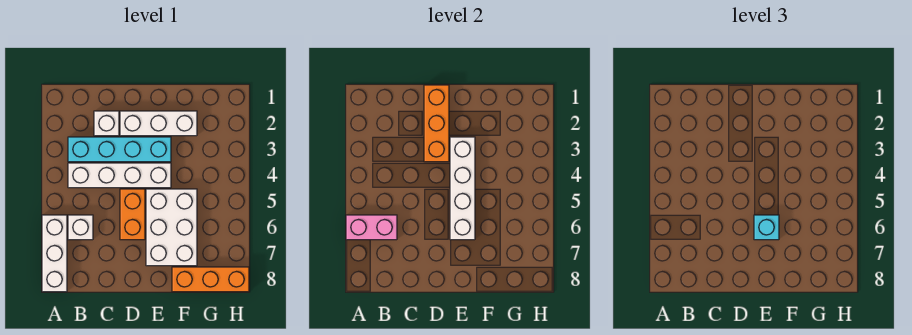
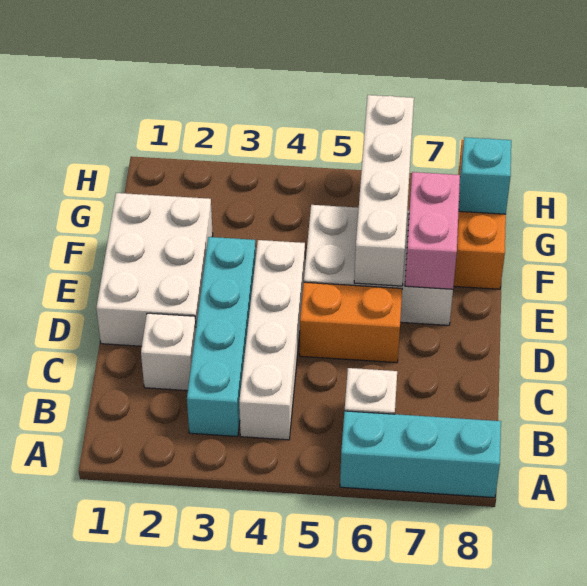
white 1x3 brick [42,215,67,292] -> cyan 1x3 brick [340,411,501,498]
pink 1x2 brick [346,215,397,240] -> pink 1x2 brick moved to [405,172,460,289]
orange 1x3 brick [424,85,449,162] -> none
white 1x3 brick [120,111,197,136] -> white 2x3 brick [96,193,213,346]
white 1x4 brick [450,137,475,240] -> white 1x4 brick turned to [354,95,414,286]
cyan 1x1 brick [754,215,779,240] -> cyan 1x1 brick moved to [459,137,511,214]

